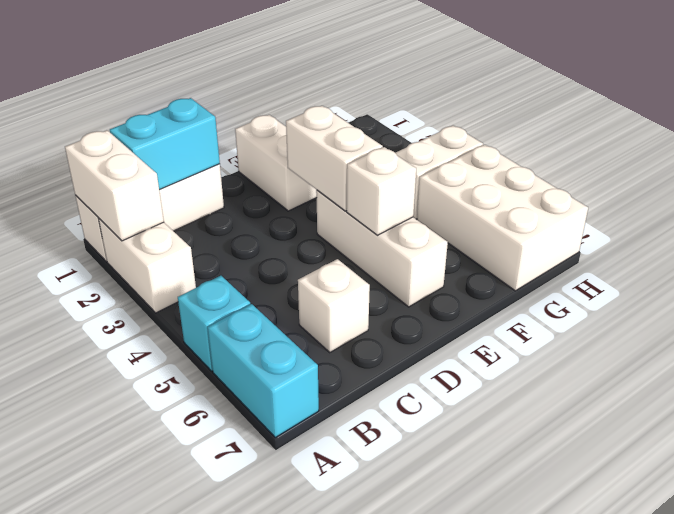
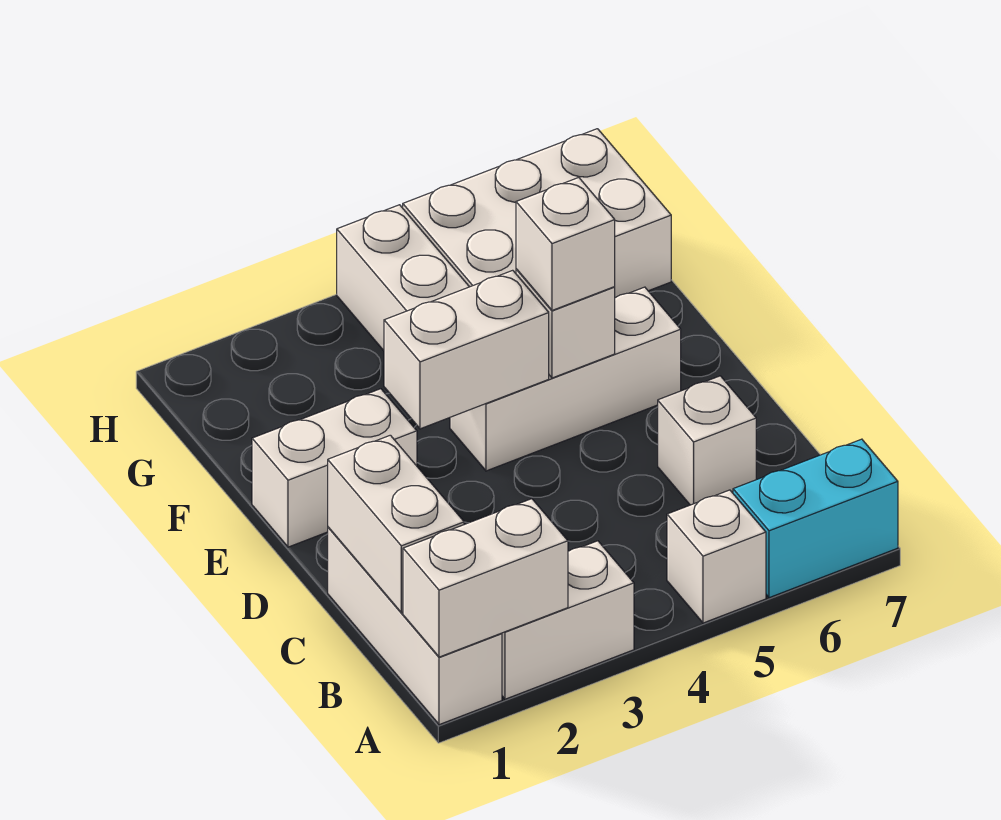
cyan 1x1 brick [178,276,250,371] -> white 1x1 brick [667,490,766,623]
cyan 1x2 brick [110,98,220,190] -> white 1x2 brick [328,435,464,613]
none -> white 1x1 brick [516,178,615,310]

